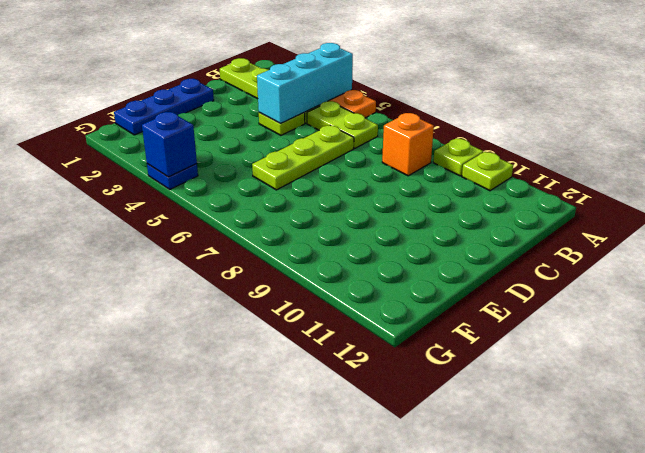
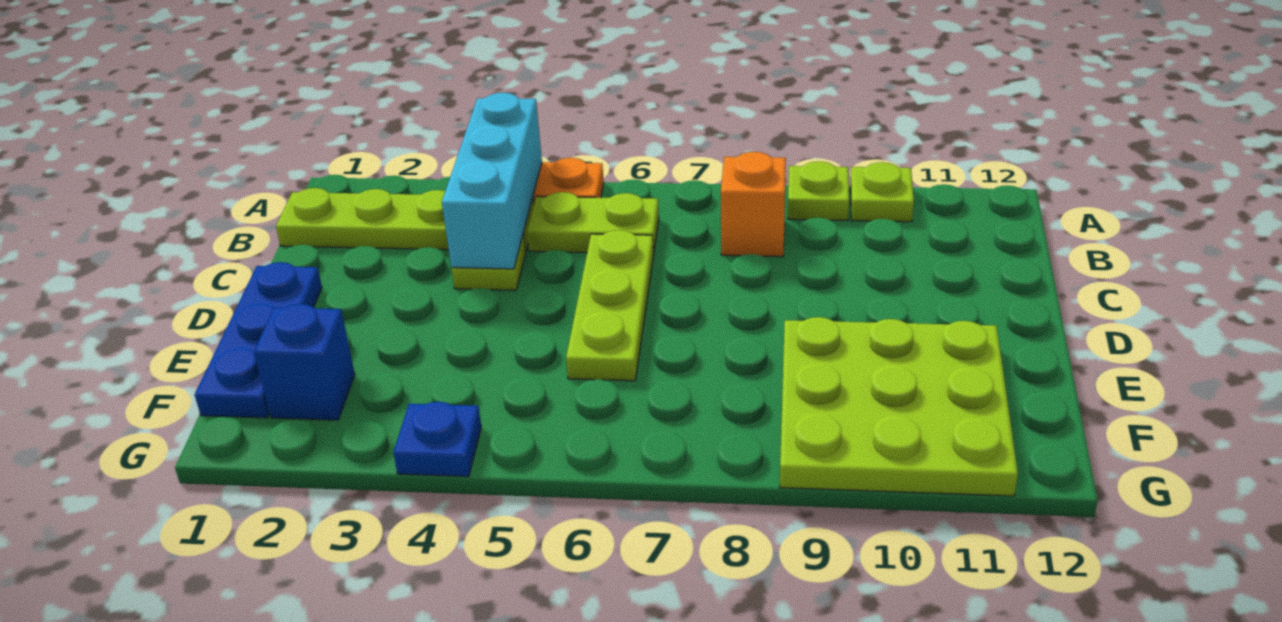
none -> lime 3x3 plate [780,317,1018,496]
blue 1x1 brick [142,112,197,177] -> blue 1x1 brick moved to [254,304,355,420]

